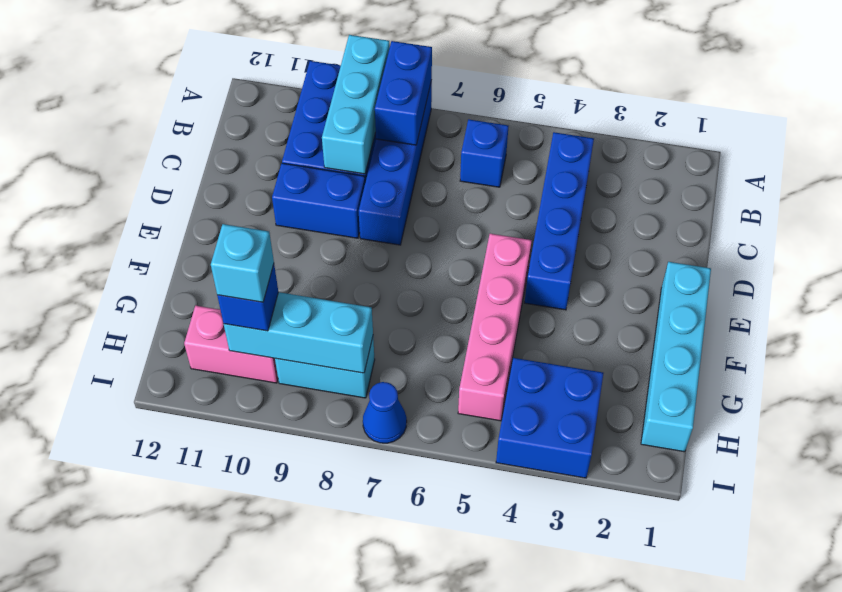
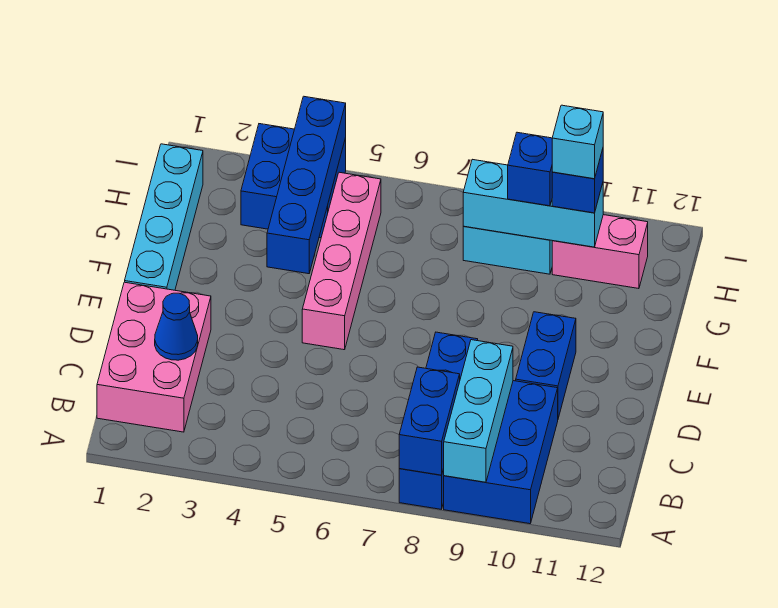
none -> pink 2x3 brick [97,282,211,432]
blue 1x4 brick [525,132,594,310] -> blue 1x4 brick moved to [267,96,346,274]
blue 1x1 brick [460,119,509,187] -> blue 1x1 brick moved to [508,132,552,206]
blue 1x2 brick [272,163,365,238] -> blue 1x2 brick turned to [516,312,576,418]
blue 1x1 cone [363,382,407,443] -> blue 1x1 cone moved to [155,293,198,360]

